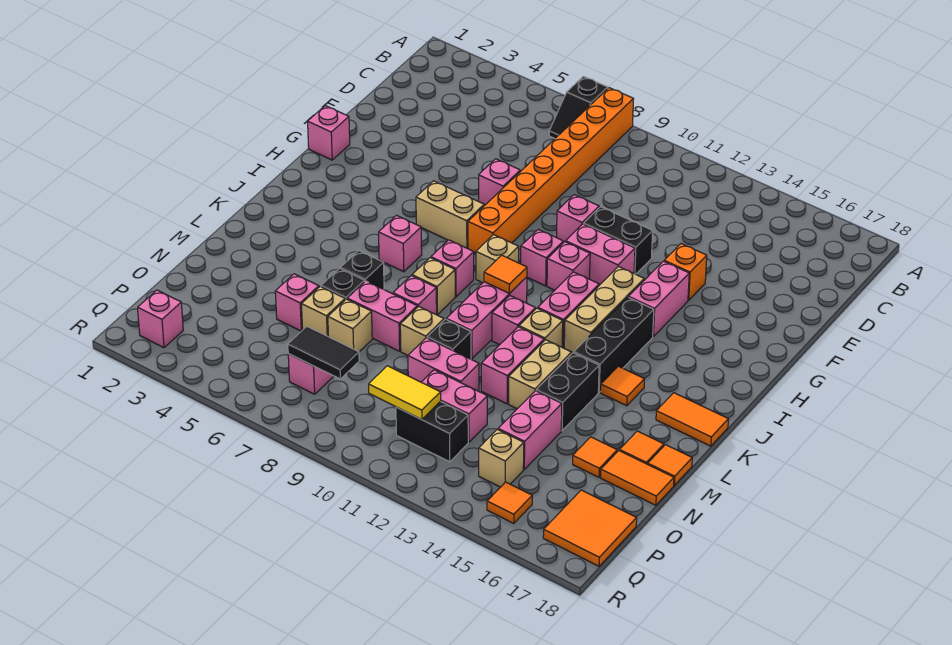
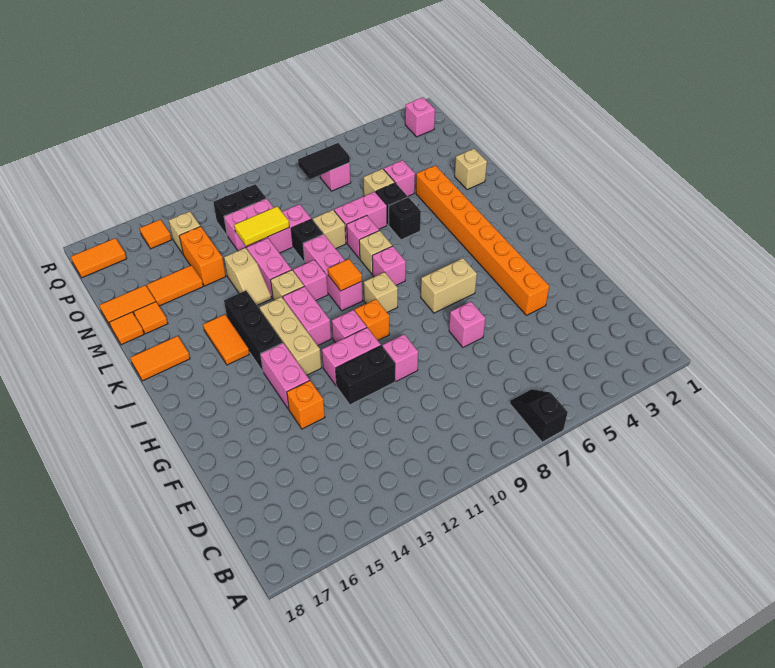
orange 1x8 brick [468,88,633,253] -> orange 1x8 brick moved to [416,165,549,315]
pink 1x1 brick [308,106,350,160] -> none
pink 1x1 brick [521,229,563,286] -> orange 1x1 brick [355,299,389,340]
pink 1x1 brick [379,215,422,272] -> none
orange 1x1 tile [601,366,645,406] -> orange 1x2 tile [203,315,249,365]
tan 1x2 brick [509,340,572,409] -> tan 1x2 slope [224,248,271,305]
black 1x2 brick [536,353,599,431] -> none
tan 1x1 brick [328,299,372,352] -> tan 1x1 brick moved to [455,149,487,190]
pink 1x2 brick [498,391,562,469] -> orange 1x2 brick [179,226,226,286]
orange 1x1 tile [573,437,617,477] -> orange 1x2 tile [147,265,203,306]
yellow 1x2 tile [369,366,441,420] -> yellow 1x2 tile moved to [234,206,289,246]
orange 2x2 tile [543,490,637,566] -> orange 1x2 tile [71,238,127,278]

